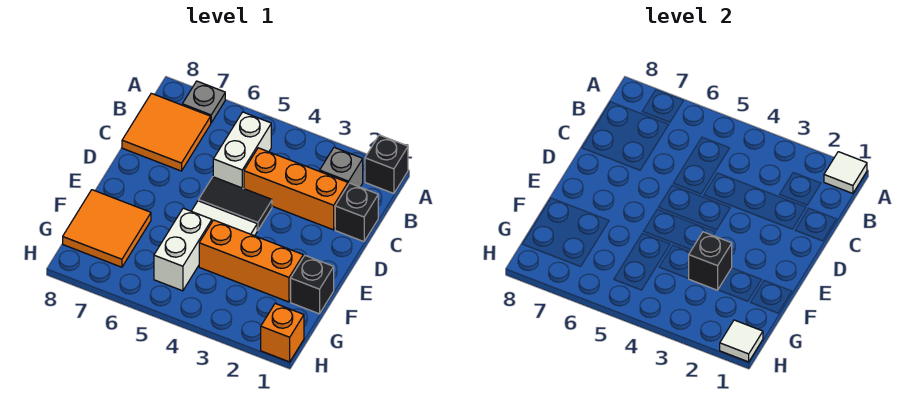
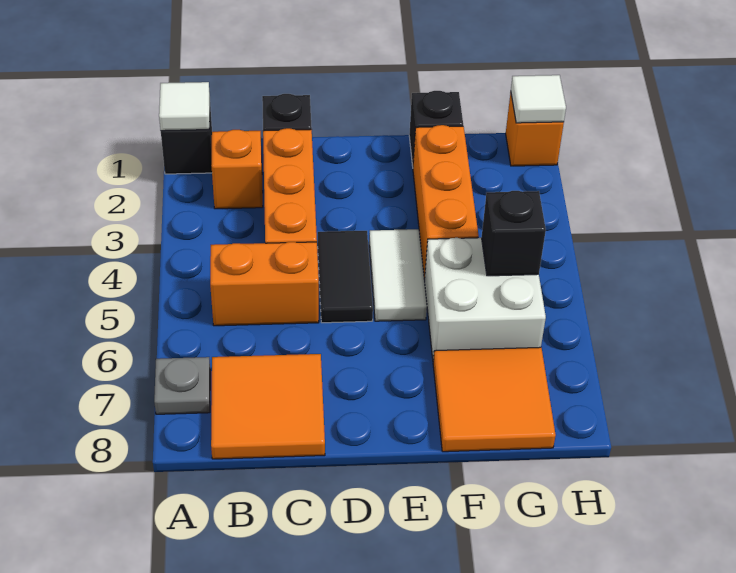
grey 1x1 brick [320,147,363,187] -> orange 1x1 brick [211,130,263,209]
white 1x2 brick [213,112,271,189] -> orange 1x2 brick [210,242,319,326]
black 1x1 brick [689,232,732,290] -> black 1x1 brick moved to [482,191,546,276]
white 1x2 brick [154,208,212,291] -> white 2x2 brick [424,238,546,359]

